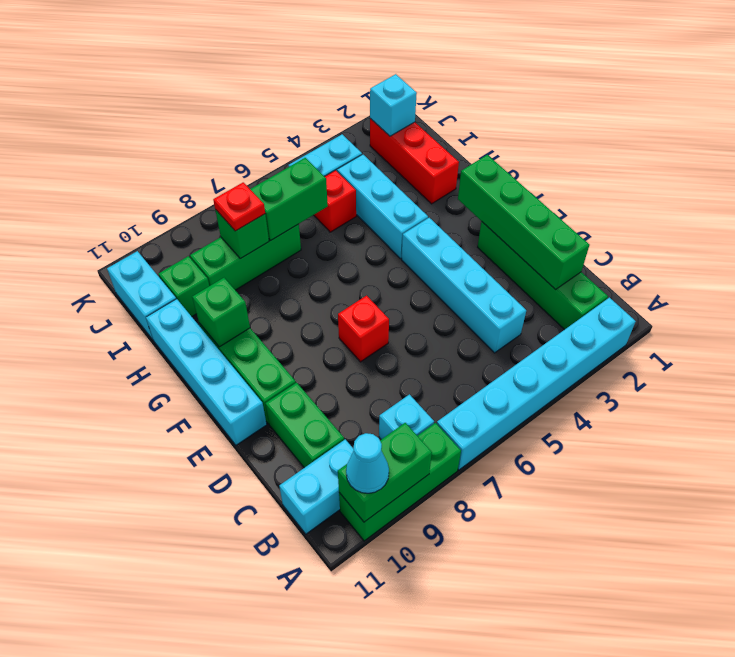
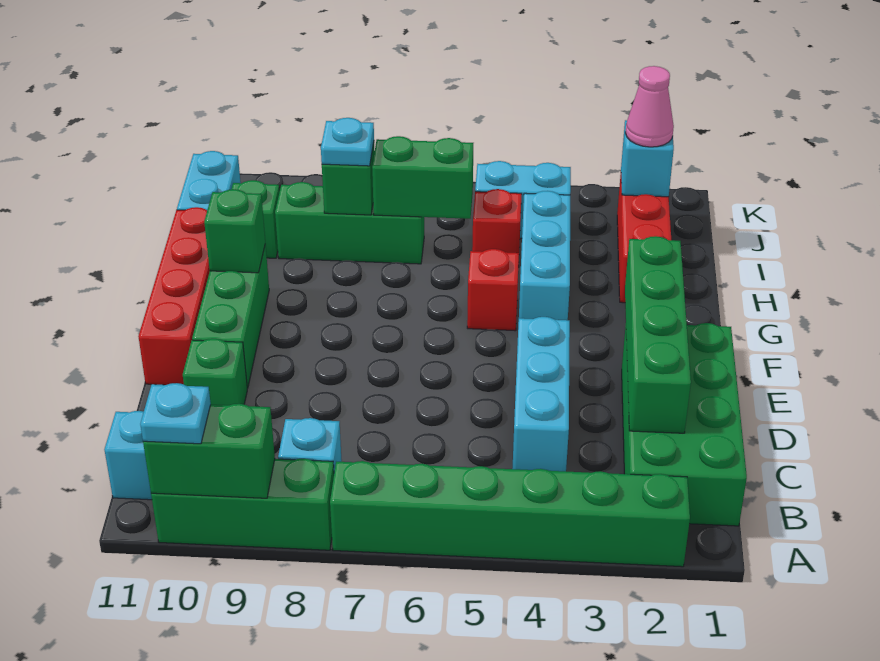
cyan 1x6 brick [437,298,636,470] -> green 1x6 brick [330,461,690,567]
cyan 1x1 cone [346,433,389,493] -> cyan 1x1 plate [140,383,211,444]
green 1x4 brick [478,222,608,330] -> green 2x4 brick [622,323,747,526]
cyan 1x4 brick [402,218,526,353] -> cyan 1x3 brick [512,317,570,471]
green 1x2 brick [266,383,344,468] -> green 1x1 brick [183,339,247,405]
red 1x1 brick [338,296,389,362] -> red 1x1 brick moved to [467,249,519,331]
cyan 1x4 brick [146,299,267,445] -> red 1x4 brick [138,207,210,385]
red 1x1 plate [213,182,265,231] -> cyan 1x1 plate [321,118,374,166]
none -> pink 1x1 cone [625,66,674,147]

